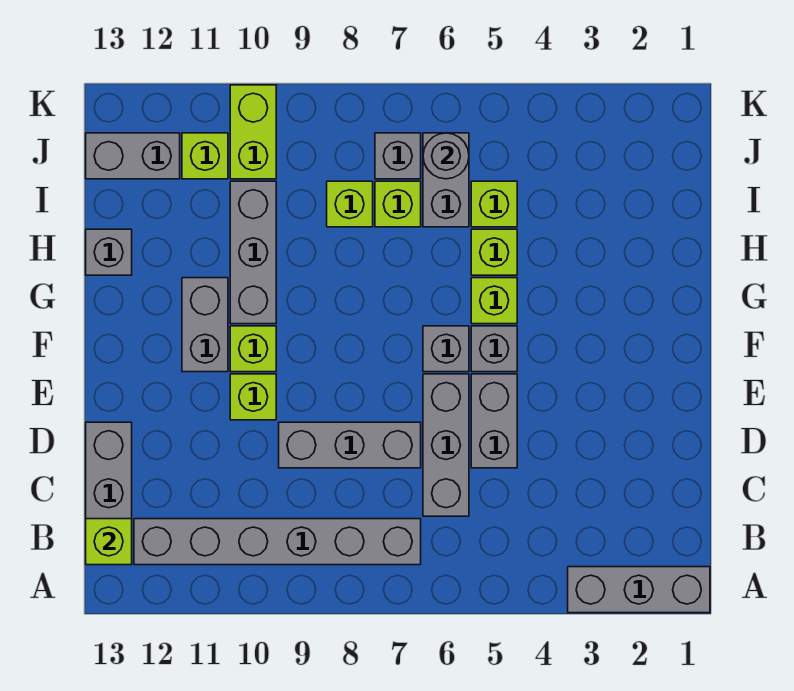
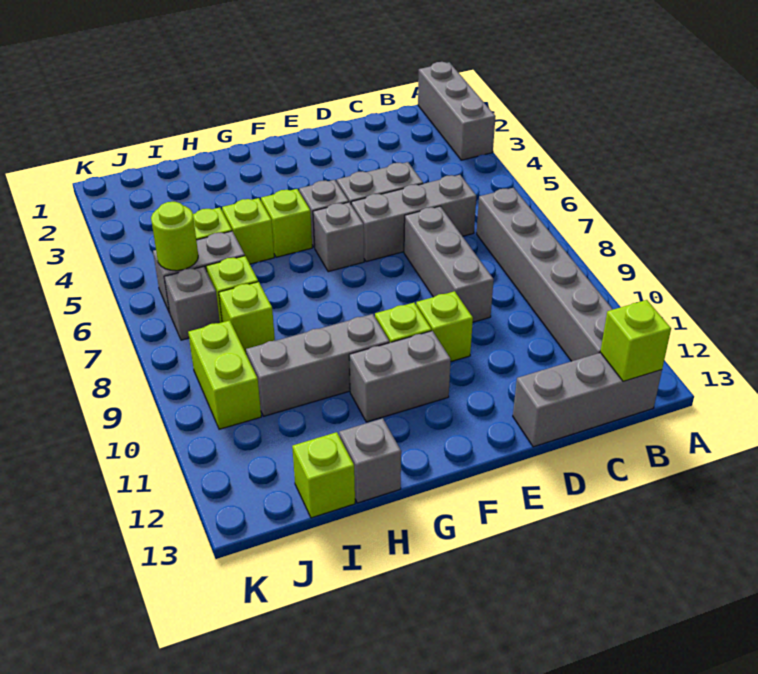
grey 1x1 round brick [423,133,469,179] -> lime 1x1 round brick [151,202,198,271]
lime 1x2 brick [230,85,276,179] -> lime 1x2 brick turned to [188,320,261,429]
lime 1x1 brick [182,133,228,179] -> lime 1x1 brick moved to [292,432,355,518]
grey 1x2 brick [86,133,180,179] -> none

